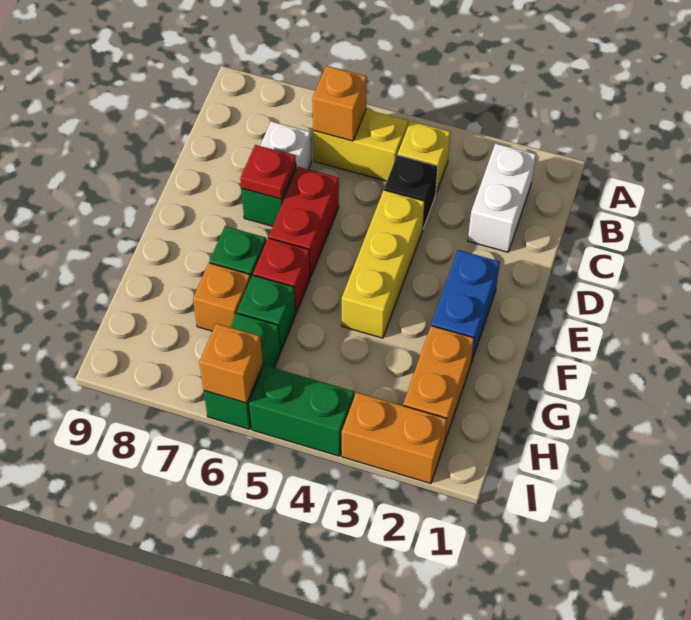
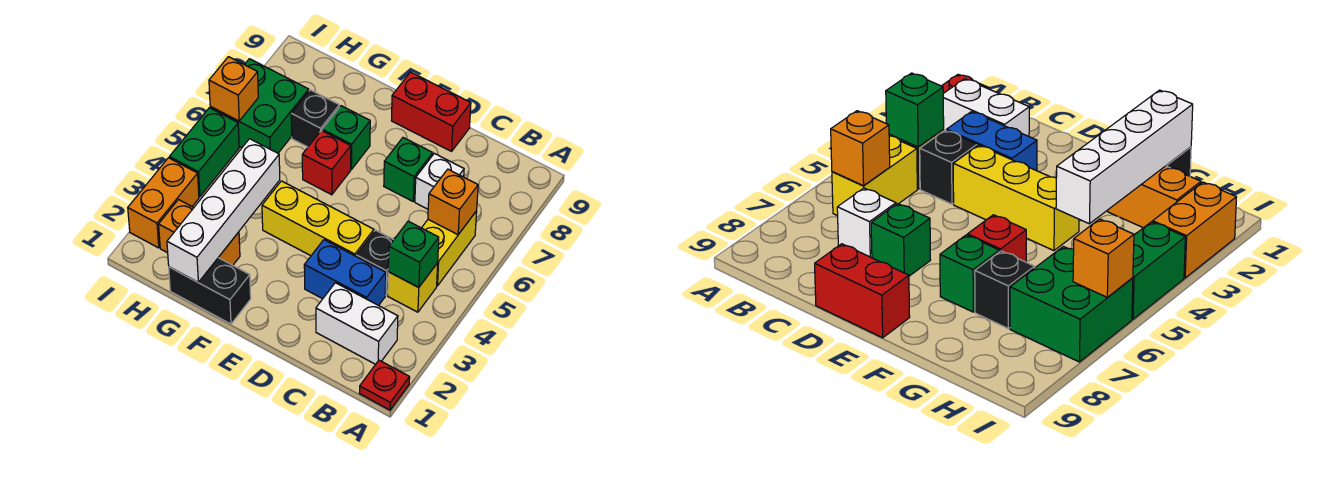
red 1x2 brick [269,167,339,277] -> red 1x2 brick moved to [392,72,471,151]
red 1x1 plate [240,145,296,199] -> red 1x1 plate moved to [359,360,410,410]
blue 1x2 brick [431,250,500,363] -> blue 1x2 brick moved to [304,240,386,306]
none -> black 1x2 brick [169,258,251,324]
none -> white 1x4 brick [167,139,280,282]
green 1x1 brick [237,275,296,351] -> green 1x1 brick moved to [388,221,439,288]
orange 1x1 brick [193,263,251,331] -> black 1x1 brick [291,90,339,147]
green 1x2 brick [204,313,280,429] -> green 2x2 brick [210,59,309,153]

